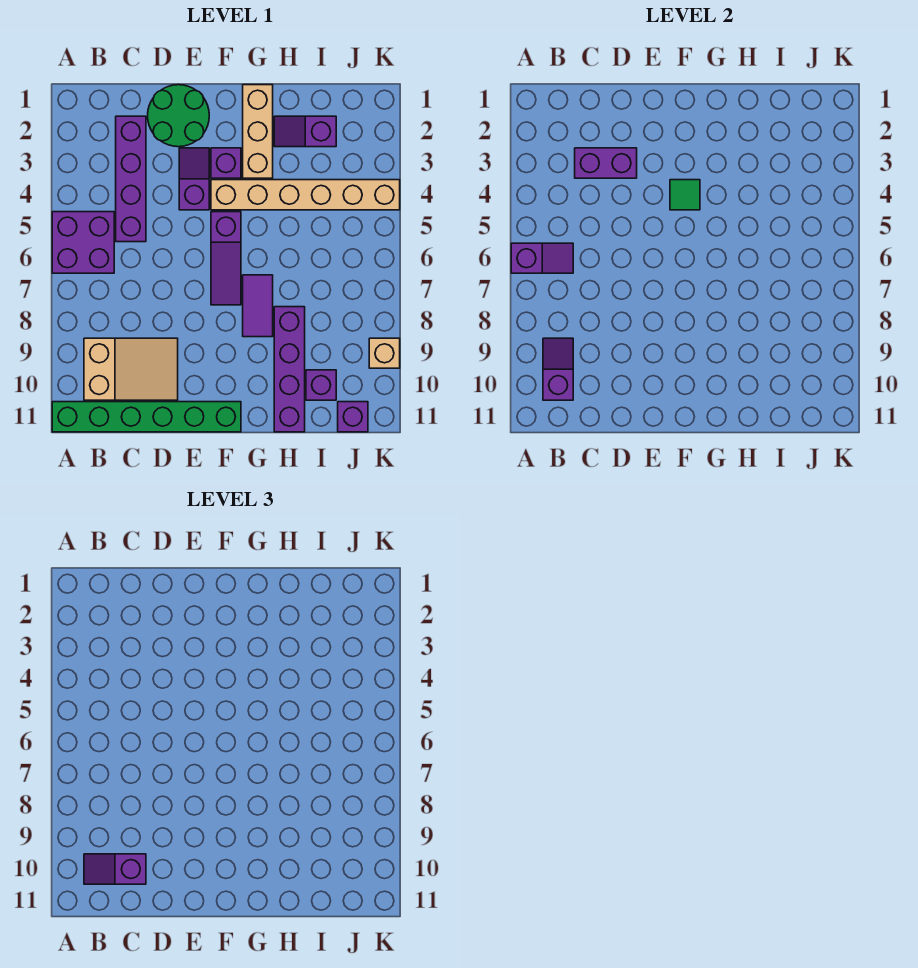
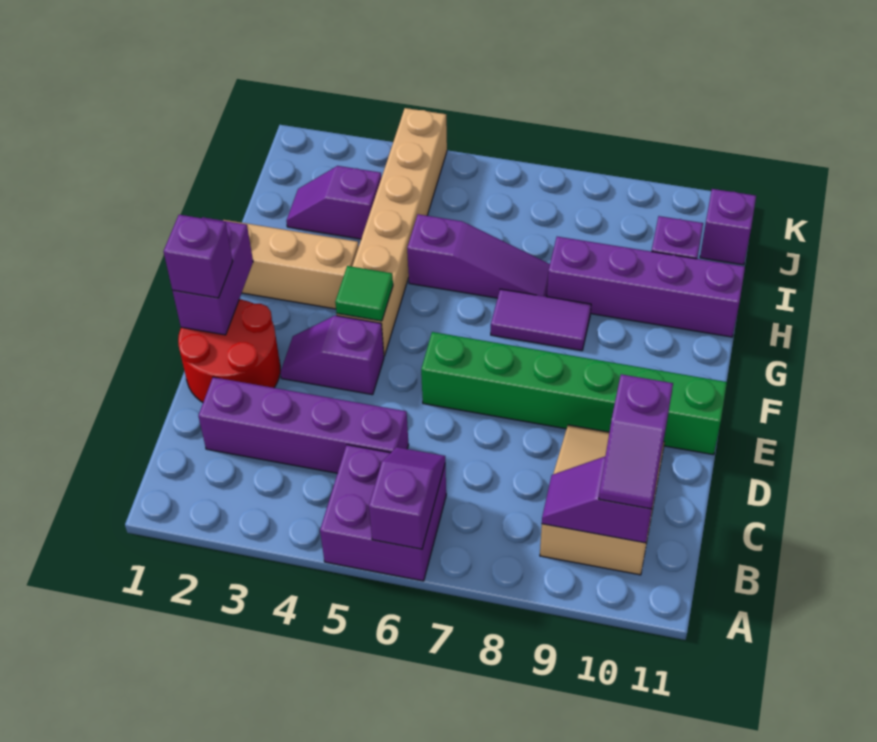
green 1x6 brick [52,402,241,432] -> green 1x6 brick turned to [421,332,727,455]
purple 1x2 brick [575,148,637,178] -> purple 1x2 brick moved to [173,217,253,335]
green 2x2 round brick [148,85,209,147] -> red 2x2 round brick [178,299,280,402]
purple 1x1 brick [211,148,241,178] -> purple 1x1 brick moved to [164,215,233,298]
purple 1x3 slope [211,212,241,305] -> purple 1x3 slope moved to [407,214,550,298]
purple 1x2 slope [274,116,336,147] -> purple 1x2 slope turned to [286,166,381,239]
tan 1x1 brick [369,338,400,368] -> none

